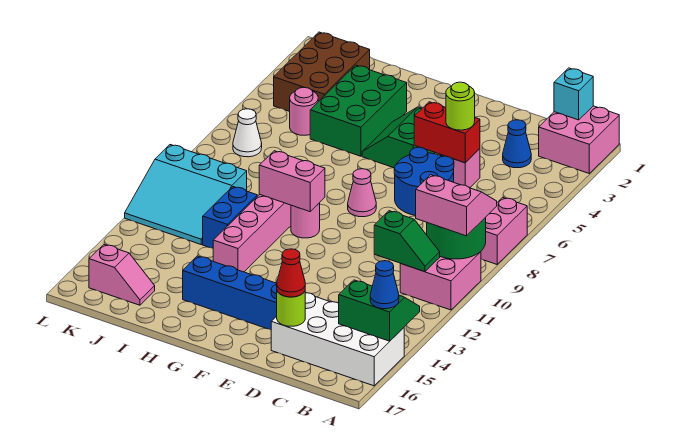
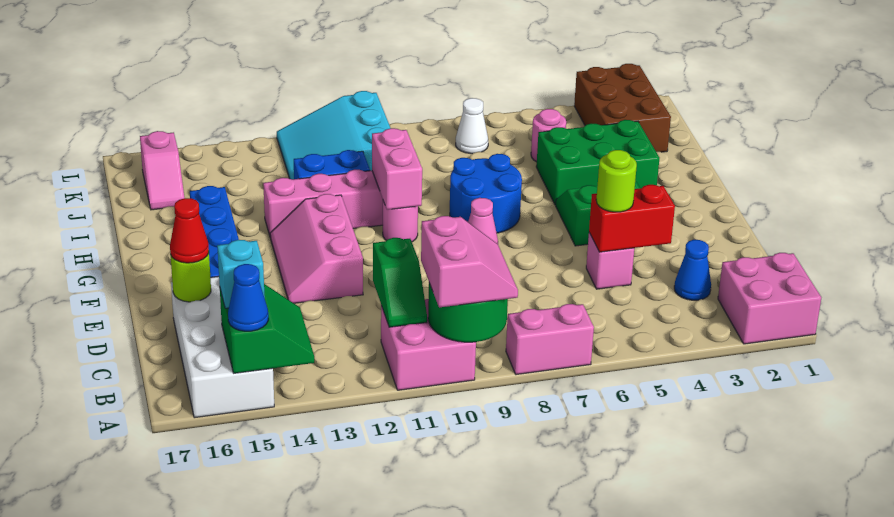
cyan 1x1 brick [554,68,593,120] -> cyan 1x1 brick moved to [217,240,265,308]
red 1x2 brick [414,102,480,163] -> red 1x2 brick turned to [589,185,675,252]
blue 2x2 round brick [394,147,454,216] -> blue 2x2 round brick moved to [450,154,522,233]
none -> pink 2x3 slope [270,194,363,303]
brown 2x3 brick [274,32,370,111] -> brown 2x3 brick turned to [574,64,671,152]

